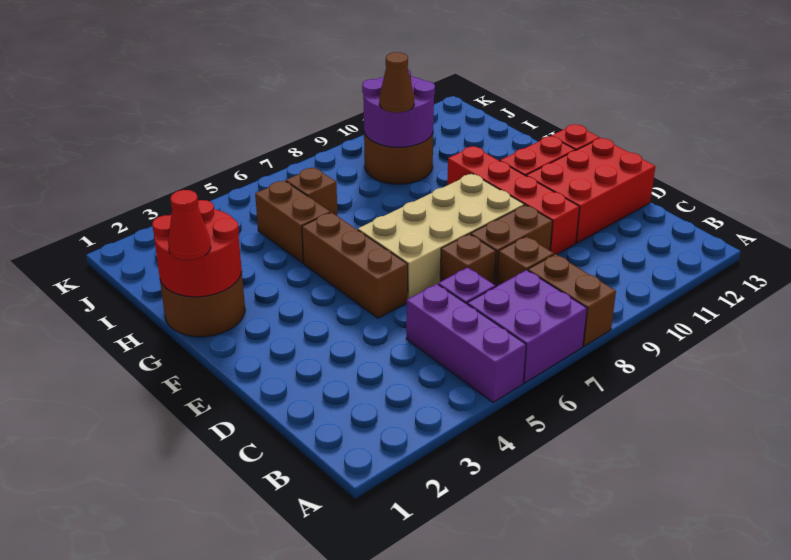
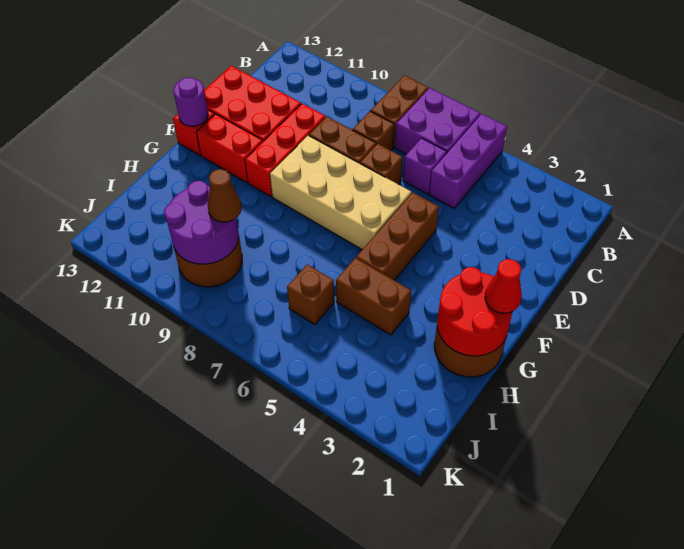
red 1x4 brick [447,146,579,255] -> red 1x3 brick [245,103,326,197]
none -> purple 1x1 round brick [173,77,208,126]
brown 1x2 brick [255,180,330,263] -> brown 1x2 brick turned to [336,258,411,335]

